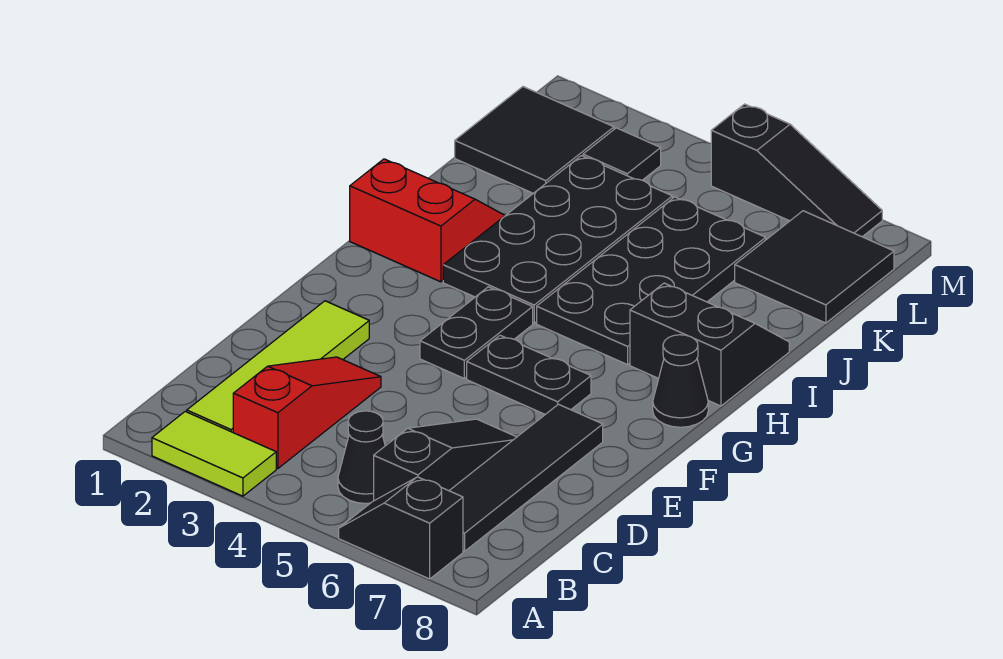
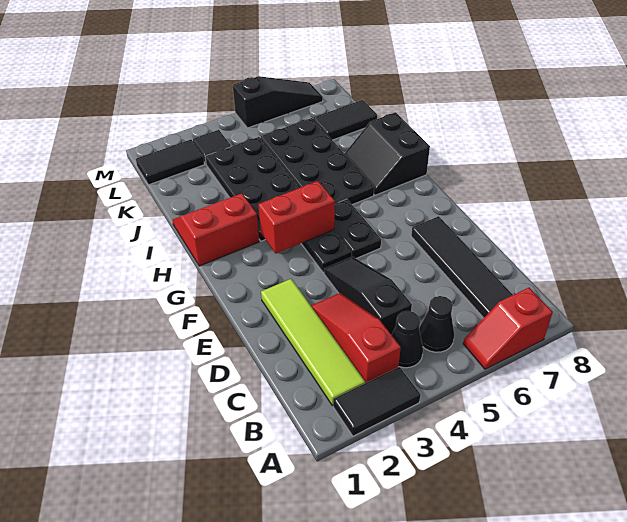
lime 1x2 tile [152,412,276,496] -> black 1x2 tile [333,367,421,436]
black 1x2 slope [339,477,463,579] -> red 1x2 slope [463,288,553,369]
black 1x3 slope [374,419,516,501] -> black 1x3 slope moved to [324,257,412,335]
black 1x2 plate [467,335,591,414] -> black 1x2 plate turned to [334,199,381,258]
none -> red 1x2 brick [258,181,335,253]
black 1x1 cone [653,335,708,427] -> black 1x1 cone moved to [392,311,423,368]
black 2x2 slope [630,283,789,406] -> black 2x2 slope turned to [344,112,430,195]
black 2x2 tile [455,87,614,193] -> black 1x2 tile [136,140,204,185]
black 2x2 tile [735,211,894,323] -> black 1x2 tile [313,100,377,140]

